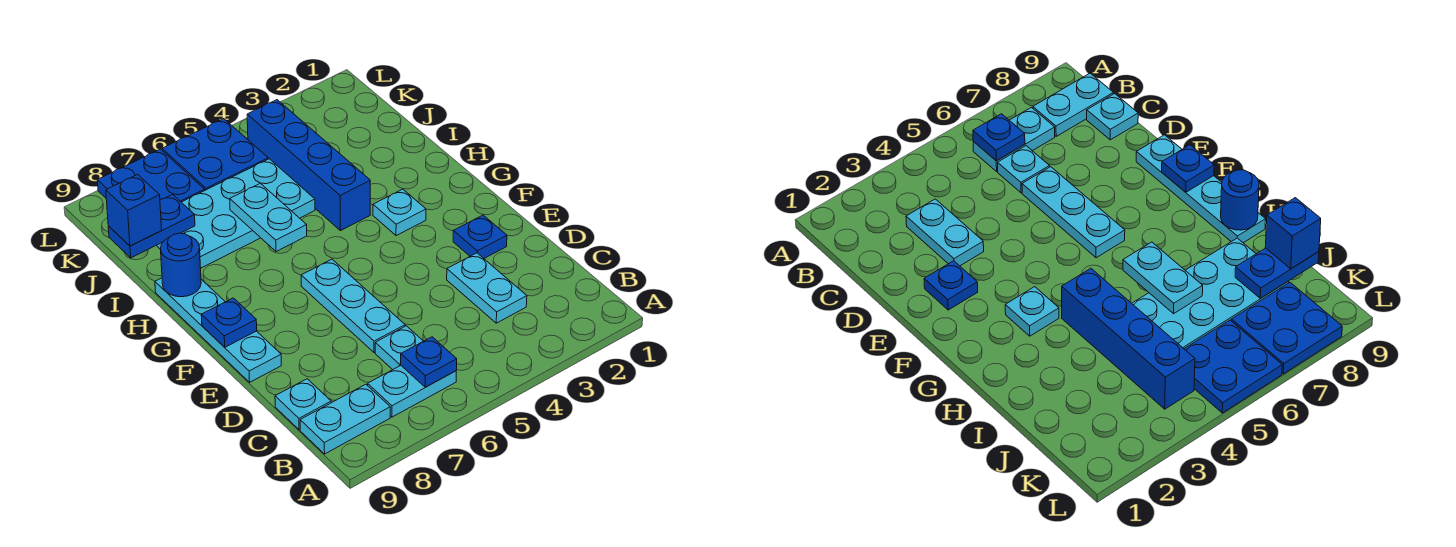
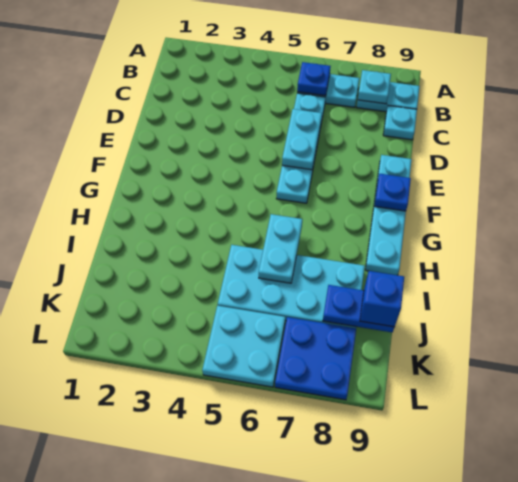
cyan 1x2 plate [447,253,527,323] -> cyan 1x2 plate moved to [282,109,322,170]
blue 1x1 plate [453,215,507,258] -> none
cyan 1x1 plate [373,189,426,236] -> cyan 1x1 plate moved to [358,70,391,104]
blue 1x4 brick [247,100,370,231] -> none
blue 1x1 round brick [161,233,201,297] -> none
blue 2x2 plate [162,119,268,190] -> cyan 2x2 plate [202,306,285,387]

